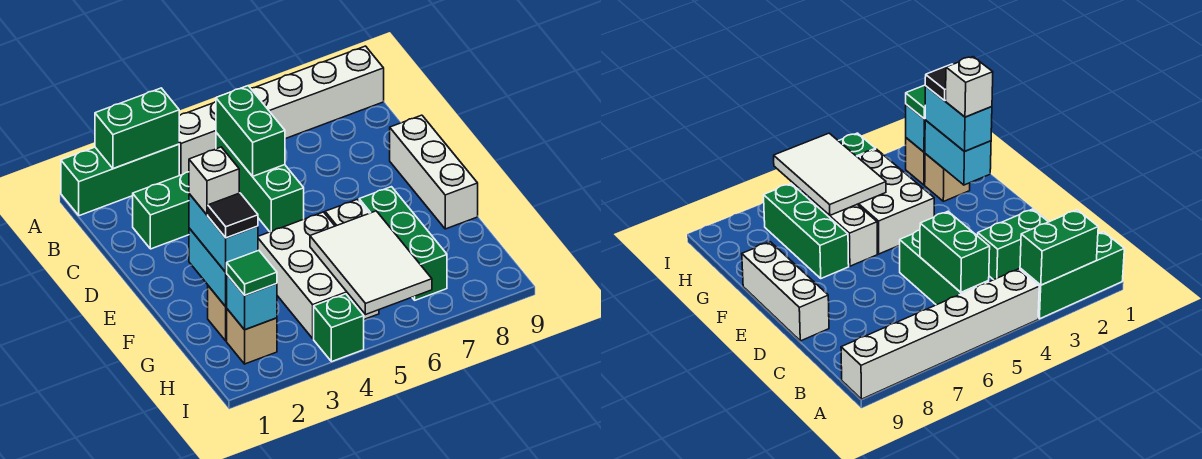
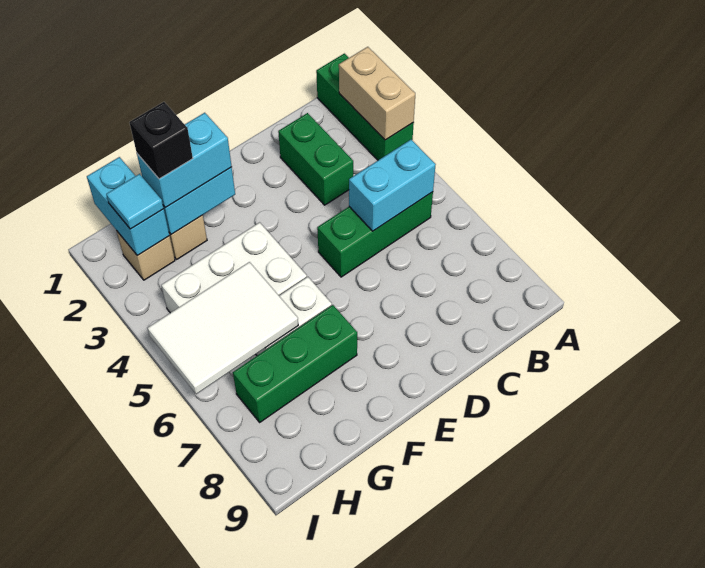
green 1x2 brick [95,88,179,169] -> tan 1x2 brick [339,47,415,140]
white 1x6 brick [179,46,384,176] -> none
green 1x2 brick [216,86,285,176] -> cyan 1x2 brick [349,140,436,231]
white 1x3 brick [390,115,478,229] -> none
white 1x1 brick [189,147,239,215] -> none
black 1x1 tile [208,193,258,238] -> black 1x1 brick [130,102,193,179]
cyan 1x1 brick [227,275,277,330] -> cyan 1x2 brick [87,157,169,256]
green 1x1 tile [227,250,277,295] -> cyan 1x1 tile [106,174,164,229]
green 1x1 brick [314,294,364,362] -> none

